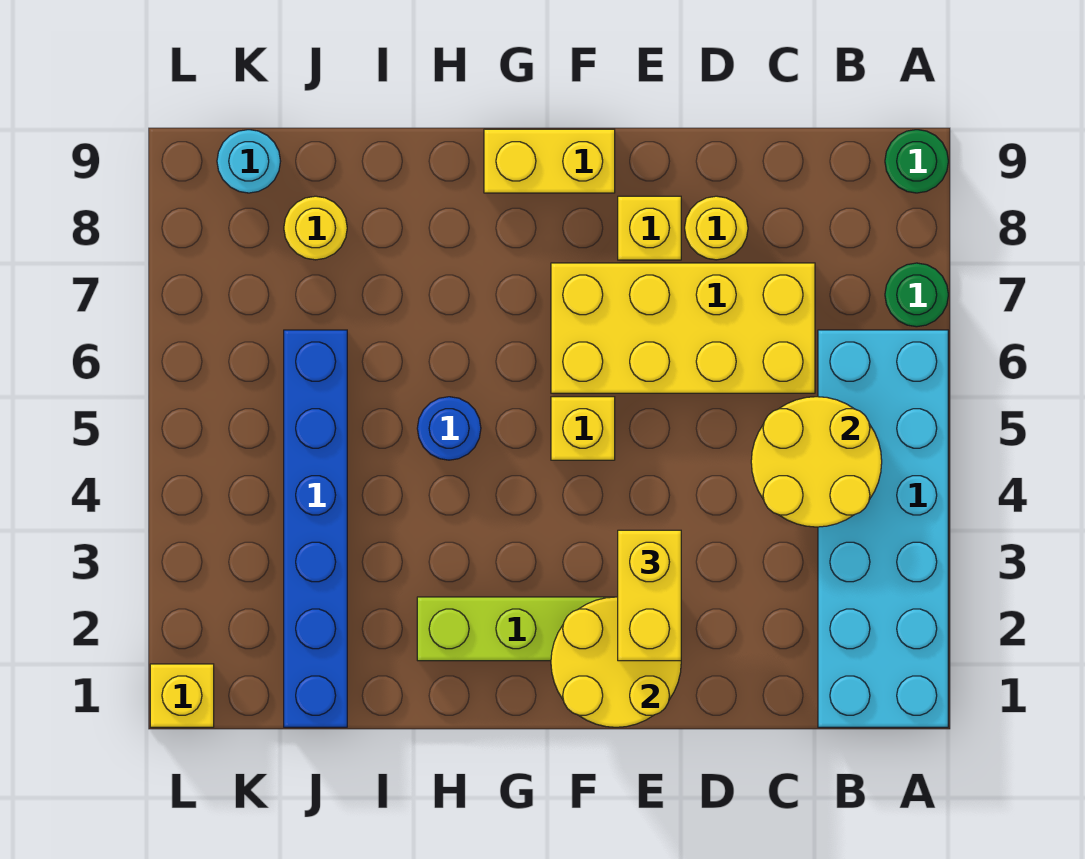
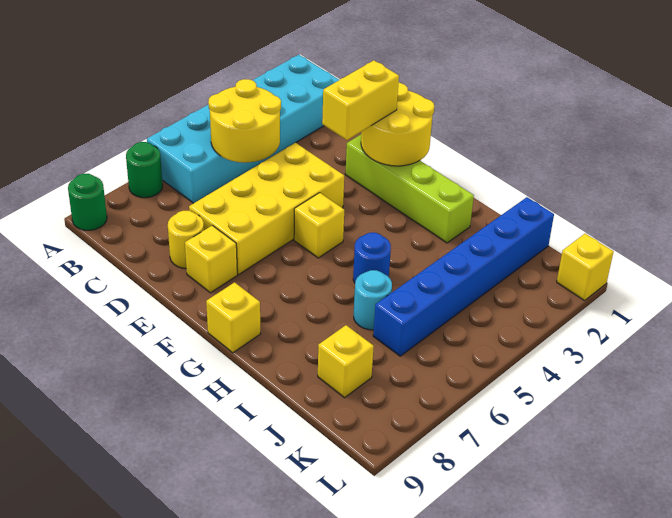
yellow 2x4 brick [551,263,815,393] -> yellow 2x4 brick turned to [189,143,344,274]
yellow 1x2 brick [484,129,615,193] -> yellow 1x1 brick [206,282,260,353]
yellow 1x1 round brick [284,196,347,260] -> yellow 1x1 brick [318,325,374,398]
cyan 1x1 round brick [217,130,281,193] -> cyan 1x1 round brick moved to [354,270,392,330]

